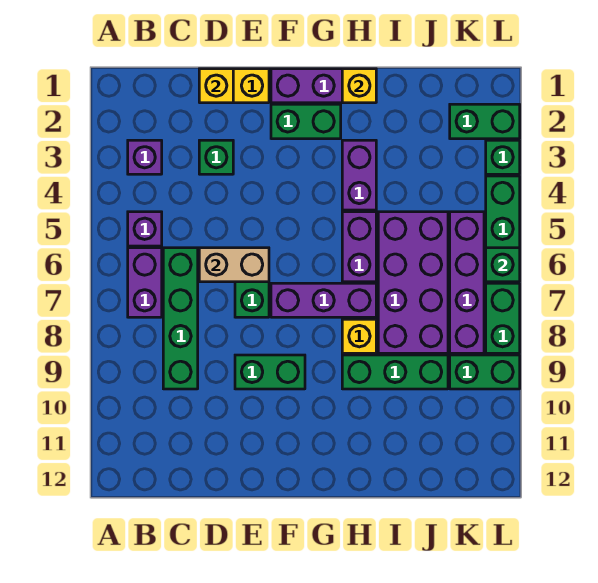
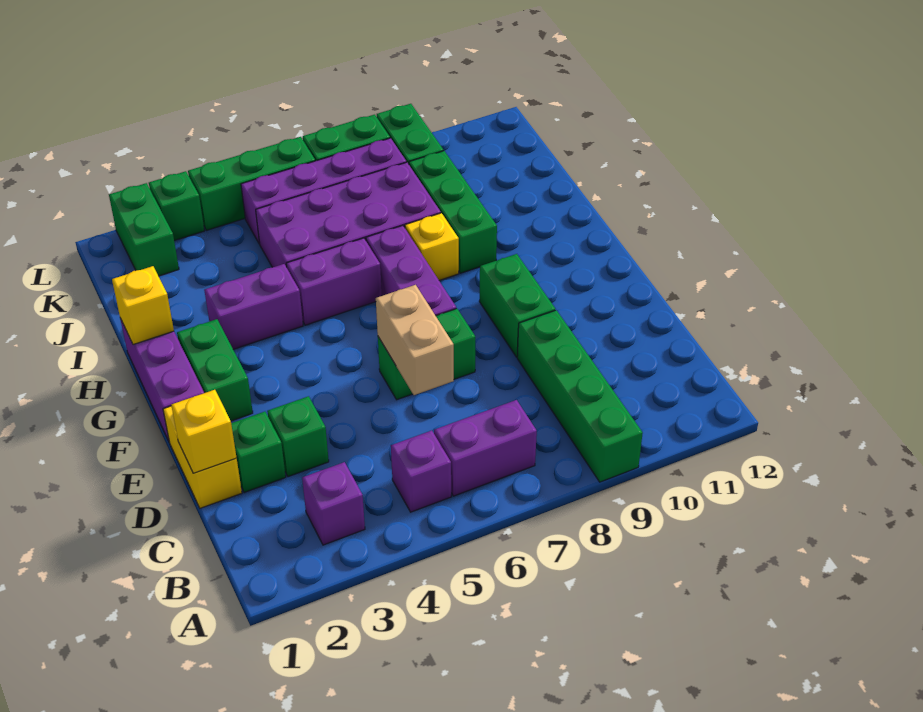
green 1x4 brick [163,248,198,389] -> green 1x4 brick turned to [517,310,643,482]
green 1x1 brick [486,248,520,282] -> green 1x1 brick moved to [231,412,286,492]

